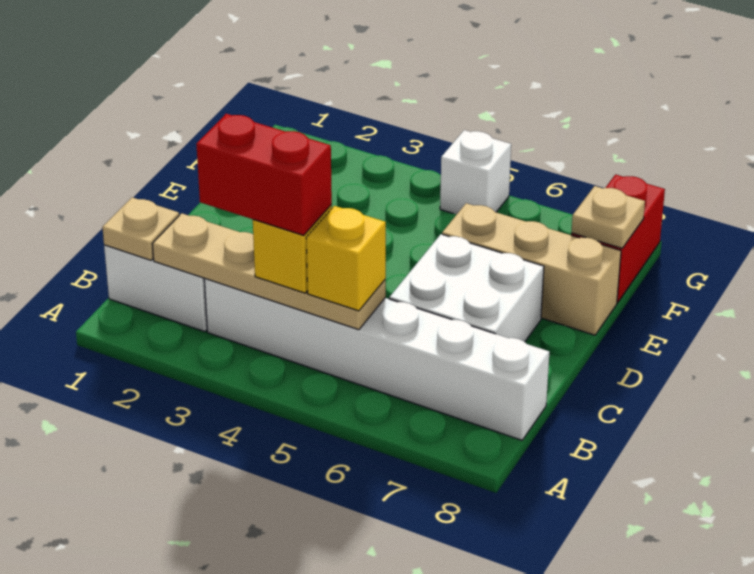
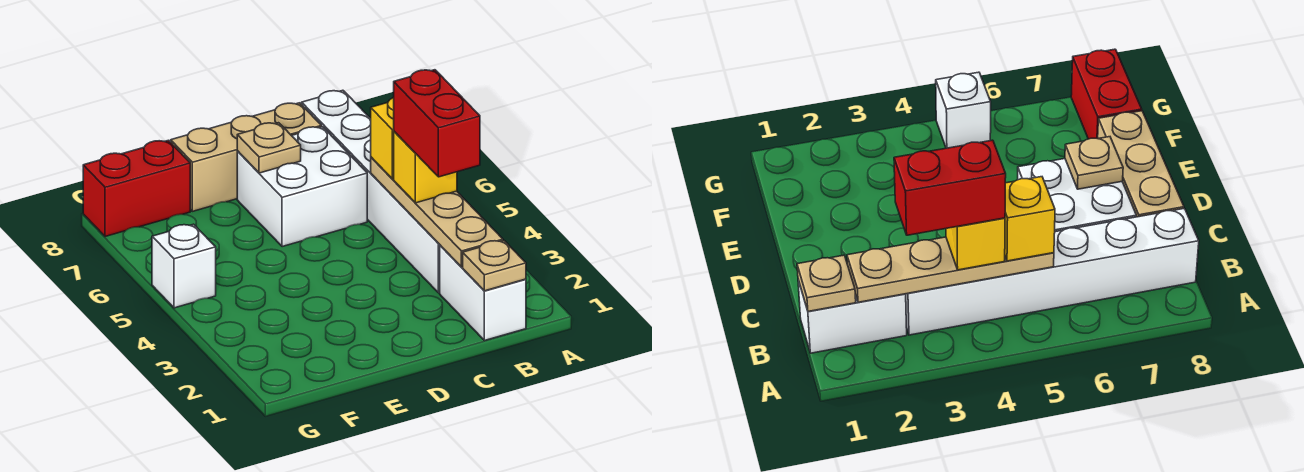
tan 1x3 brick [442,203,621,335] -> tan 1x3 brick turned to [171,103,321,211]
tan 1x1 plate [571,186,645,248] -> tan 1x1 plate moved to [237,123,301,173]

